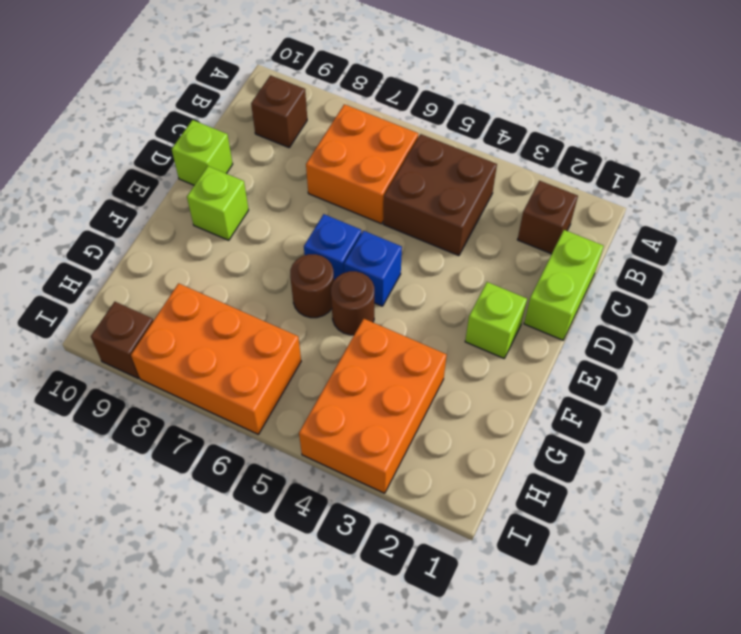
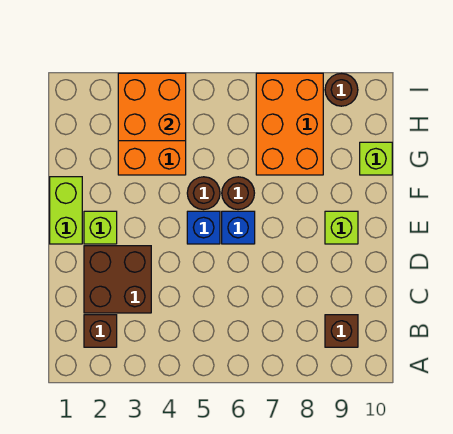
brown 2x2 brick [383,134,497,256] -> brown 2x2 brick moved to [84,246,151,313]
orange 2x2 brick [306,104,418,224] -> orange 2x2 brick moved to [118,73,186,141]
lime 1x2 brick [524,230,603,340] -> lime 1x2 brick moved to [50,177,82,244]
lime 1x1 brick [172,120,233,185] -> lime 1x1 brick moved to [360,142,392,175]
orange 2x3 brick [131,283,301,434] -> orange 2x3 brick turned to [256,73,323,175]
brown 1x1 brick [91,302,153,378] -> brown 1x1 round brick [325,74,358,106]

